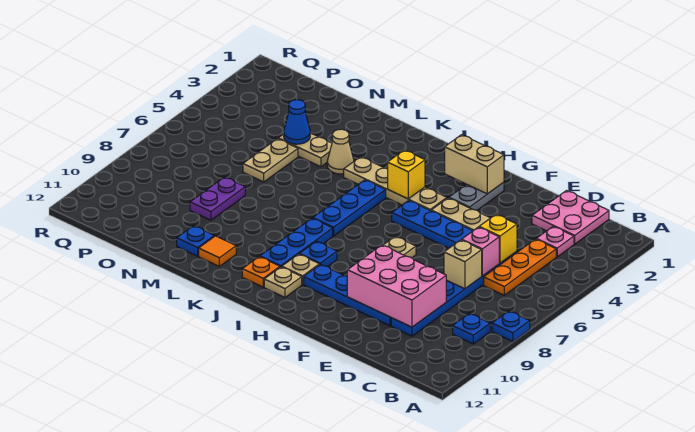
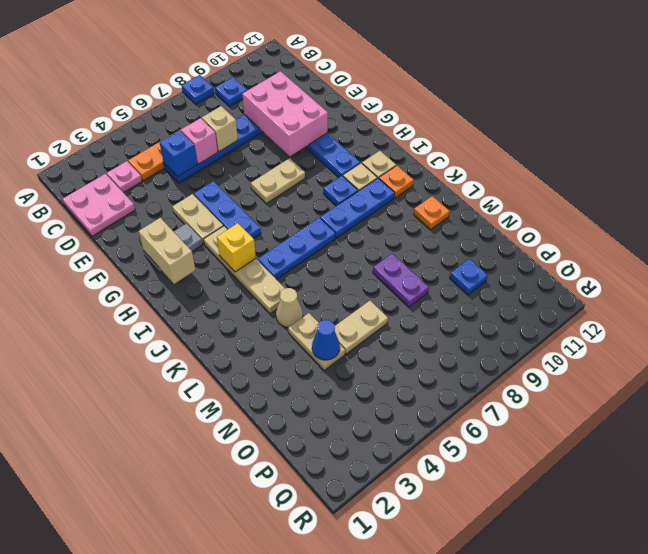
yellow 1x1 brick [479,214,517,263] -> blue 1x1 brick [159,130,197,177]
orange 1x1 tile [199,236,236,266] -> orange 1x1 plate [413,196,450,230]
blue 1x1 plate [177,226,214,256] -> blue 1x1 plate moved to [450,259,488,295]
purple 1x2 plate [190,177,245,220] -> purple 1x2 plate turned to [373,253,429,307]

